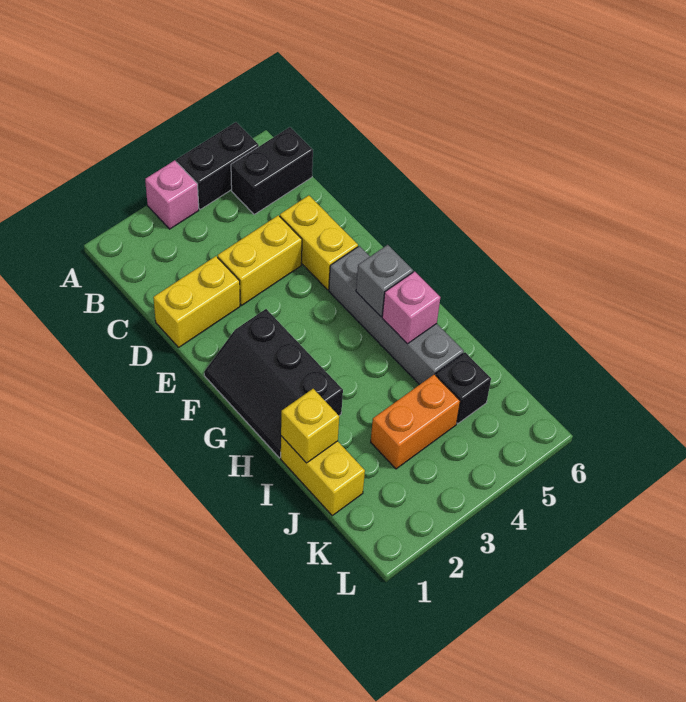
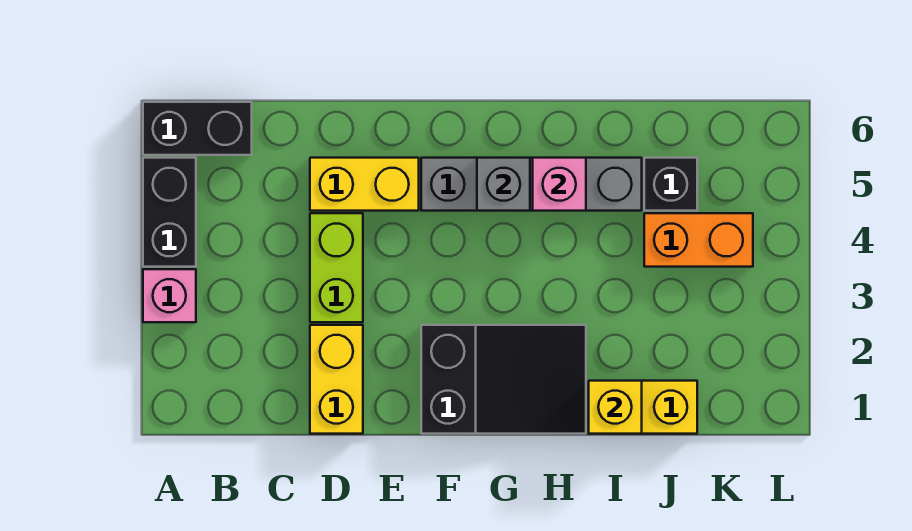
black 1x2 brick [231,127,313,214] -> black 1x2 brick turned to [143,102,252,155]
yellow 1x2 brick [218,215,302,305] -> lime 1x2 brick [310,213,363,322]
black 2x3 slope [204,309,343,458] -> black 2x3 slope turned to [421,325,586,434]
orange 1x2 brick [371,374,460,469] -> orange 1x2 brick turned to [644,213,753,267]

